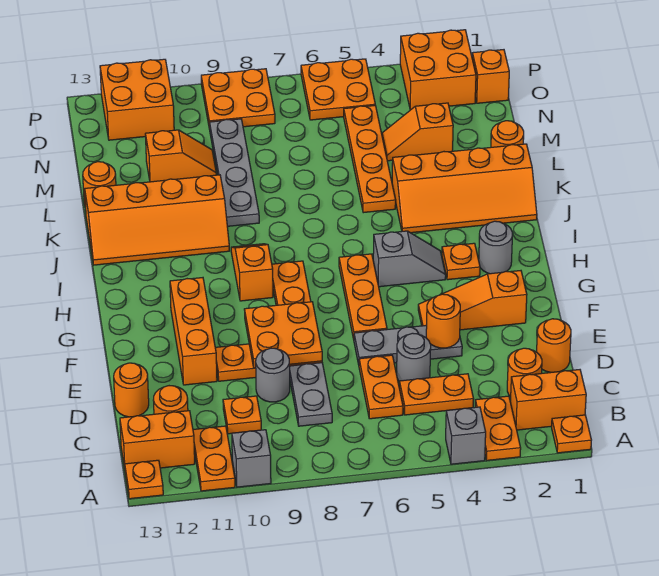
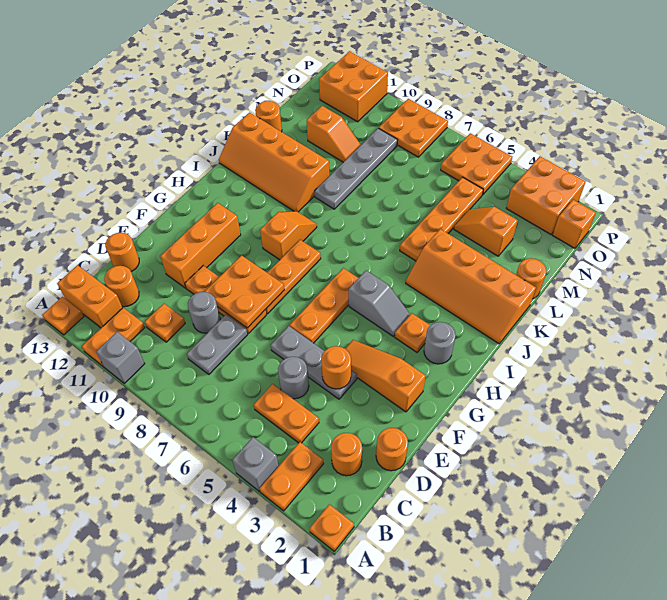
orange 1x2 brick [510,370,586,430] -> none
orange 1x2 plate [359,355,403,419] -> none

